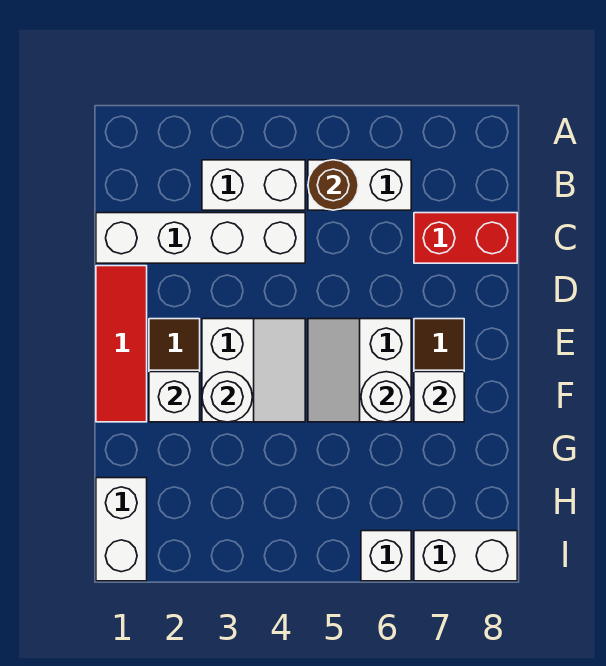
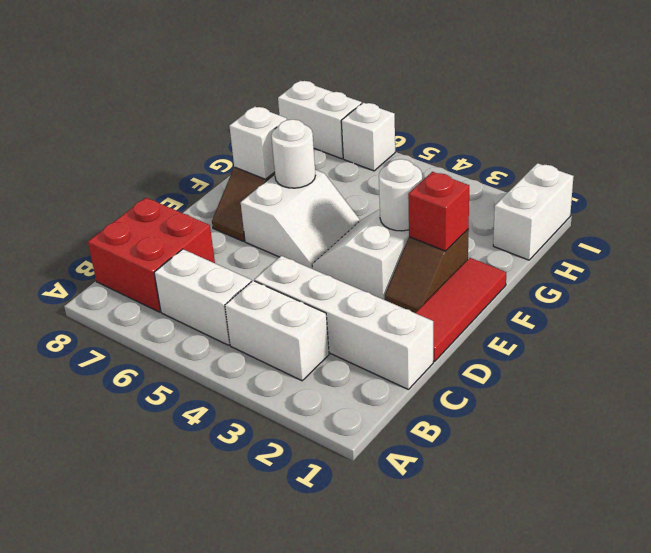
brown 1x1 round brick [308,160,358,210] -> none
red 1x2 brick [414,213,517,263] -> red 2x2 brick [88,198,215,312]
white 1x1 brick [149,372,200,422] -> red 1x1 brick [408,172,469,251]

